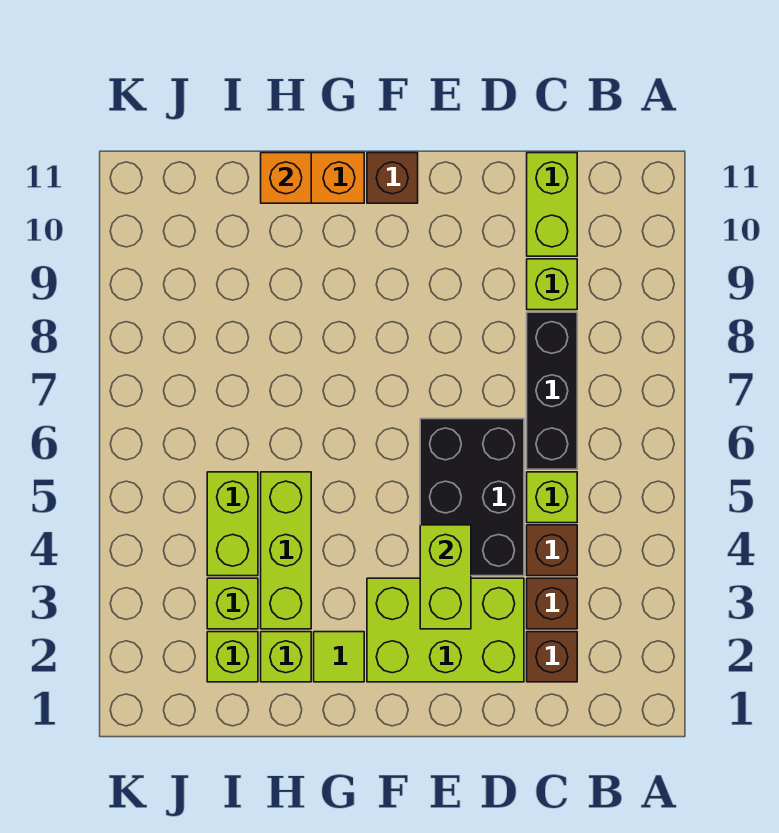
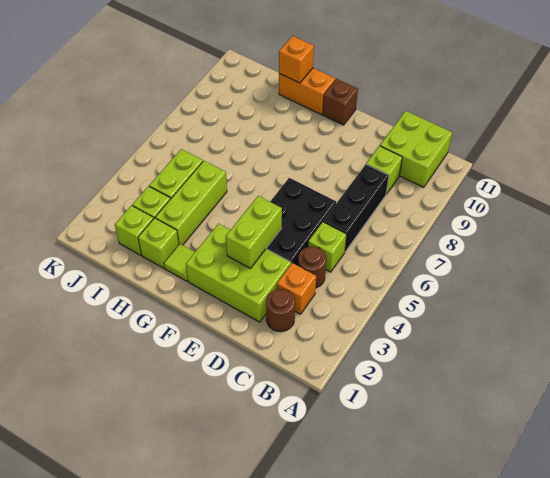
brown 1x1 brick [527,632,577,682] -> brown 1x1 round brick [266,289,295,332]
brown 1x1 brick [527,578,577,629] -> orange 1x1 brick [277,263,316,314]
brown 1x1 brick [527,525,577,576] -> brown 1x1 round brick [298,246,326,288]
lime 1x2 brick [527,153,577,256] -> lime 2x2 brick [380,111,452,187]

